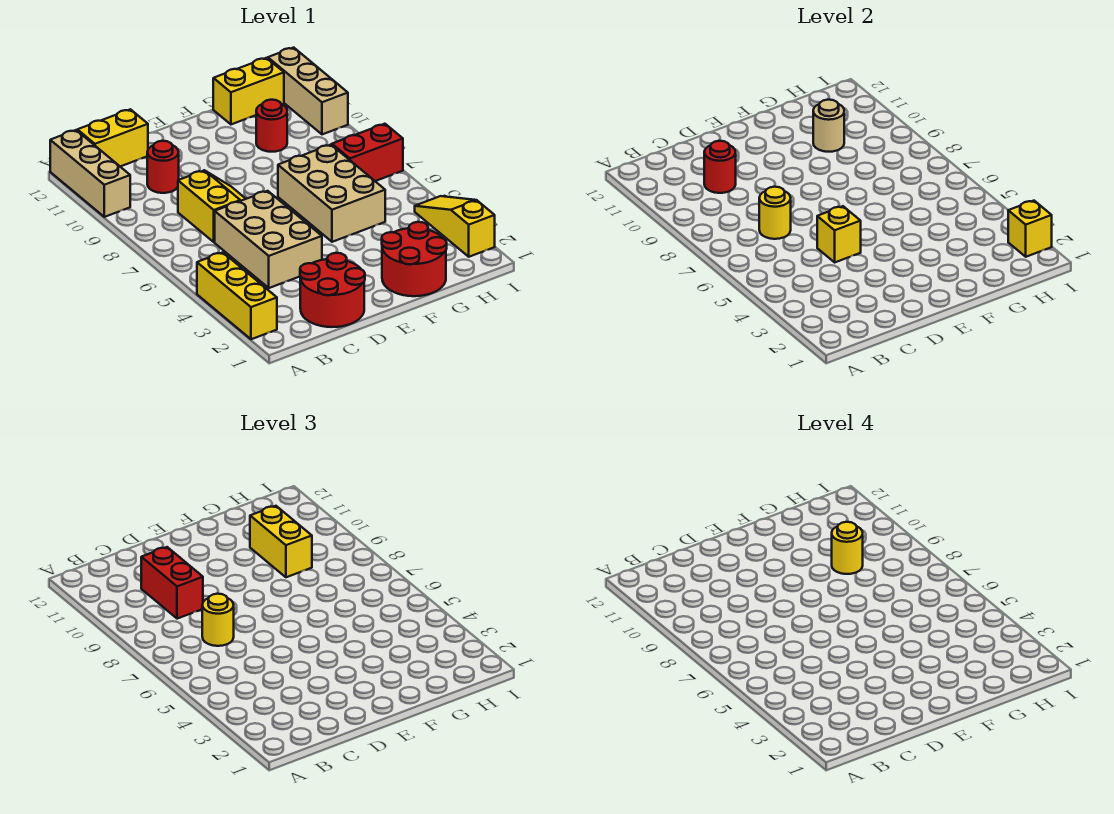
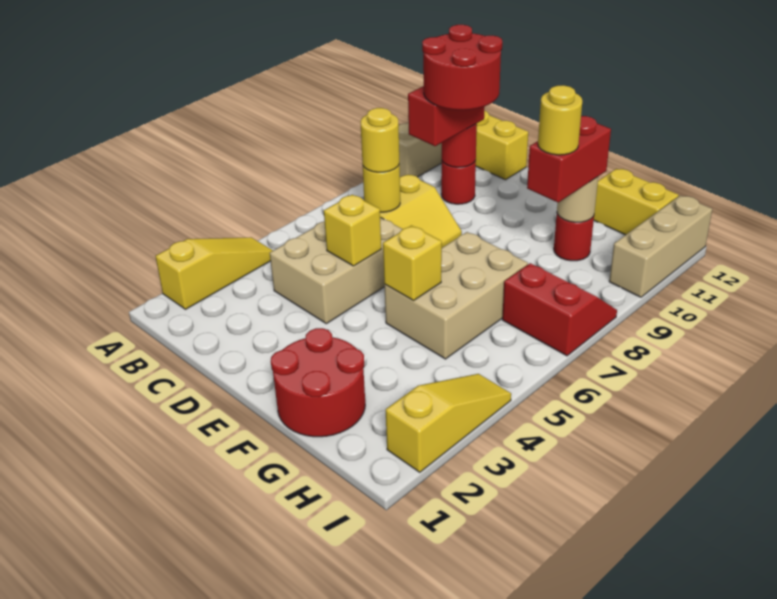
yellow 1x3 brick [197,252,277,339] -> yellow 1x3 slope [155,237,273,309]
red 2x2 round brick [300,253,365,327] -> red 2x2 round brick moved to [422,25,502,110]
yellow 1x2 brick [250,506,312,577] -> red 1x2 brick [527,116,611,203]
yellow 1x1 brick [1008,201,1052,257] -> yellow 1x1 brick moved to [383,226,442,300]

